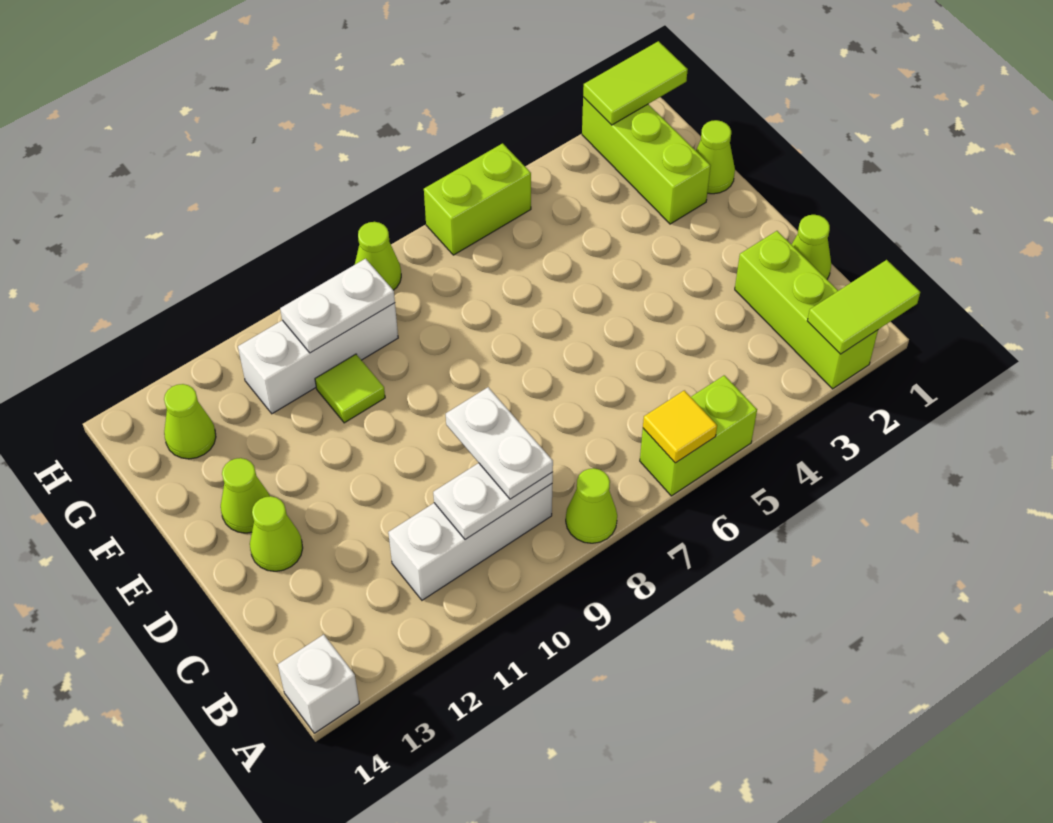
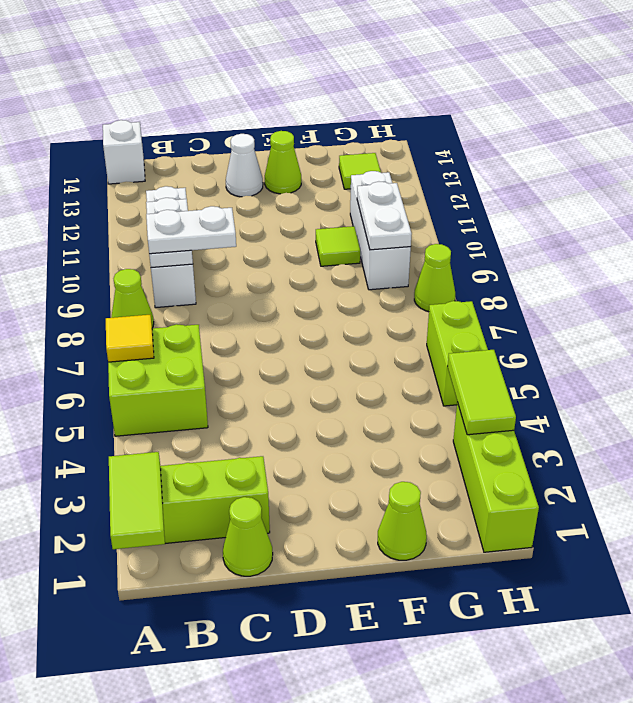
lime 1x2 brick [640,375,757,496] -> lime 2x2 brick [108,324,208,436]
lime 1x1 cone [250,496,303,571] -> white 1x1 cone [226,134,263,197]
lime 1x3 brick [582,97,710,224] -> lime 1x3 brick turned to [453,402,539,552]
lime 1x1 cone [164,384,216,459] -> lime 1x1 tile [339,153,381,189]
lime 1x2 tile [583,41,688,125] -> lime 1x2 tile moved to [448,350,516,435]

